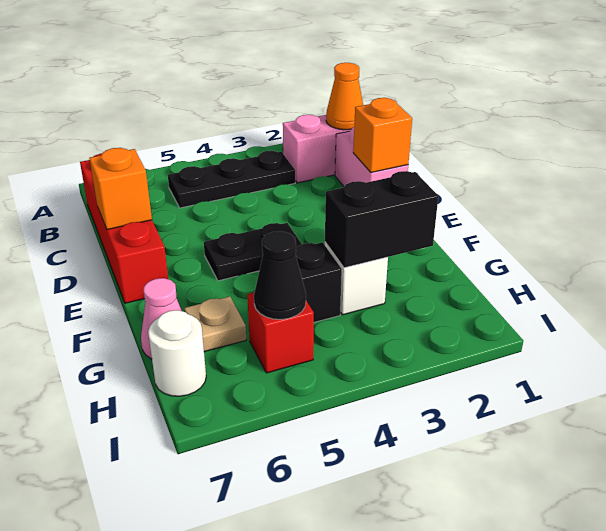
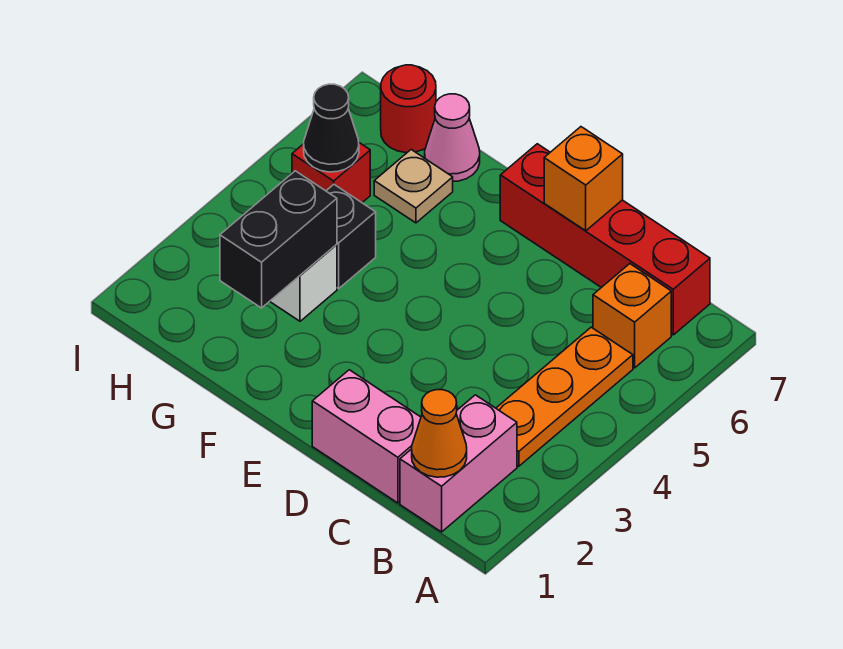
black 1x3 plate [168,151,295,208] -> orange 1x3 plate [496,327,633,466]
orange 1x1 brick [353,98,412,173] -> orange 1x1 brick moved to [593,264,671,368]
black 1x2 plate [204,223,302,281] -> none
white 1x1 round brick [148,310,206,396] -> red 1x1 round brick [381,65,436,153]

